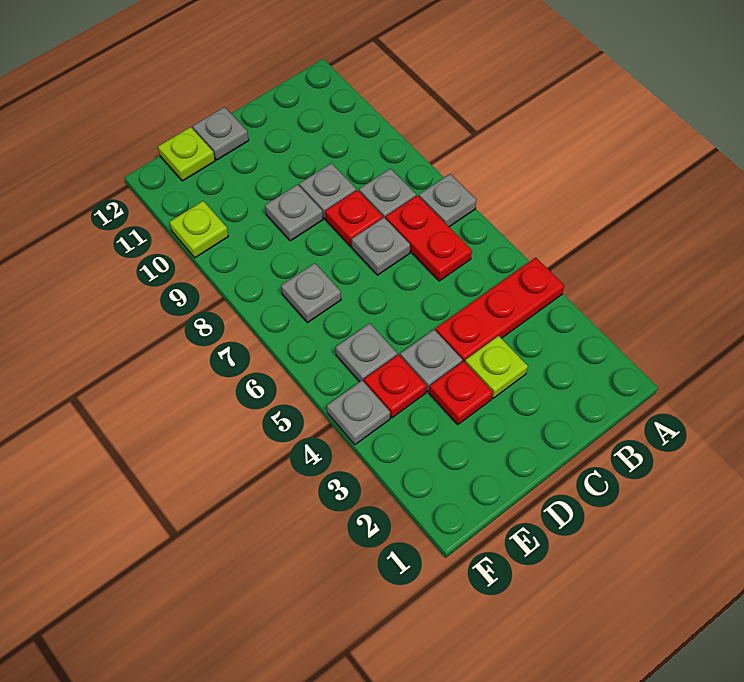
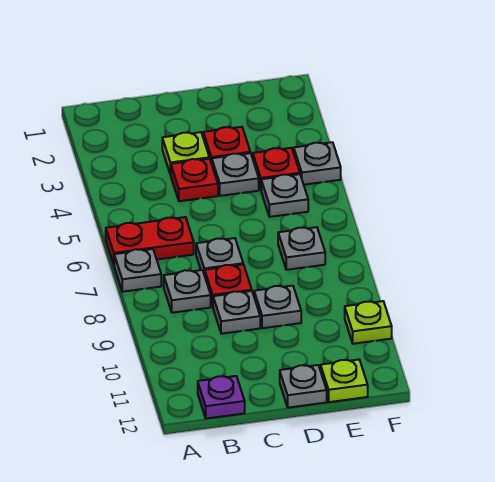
red 1x3 plate [436,258,564,362] -> red 1x1 plate [171,159,218,201]
red 1x2 plate [386,195,472,281] -> red 1x2 plate turned to [106,217,194,264]
none -> purple 1x1 plate [198,376,245,419]

